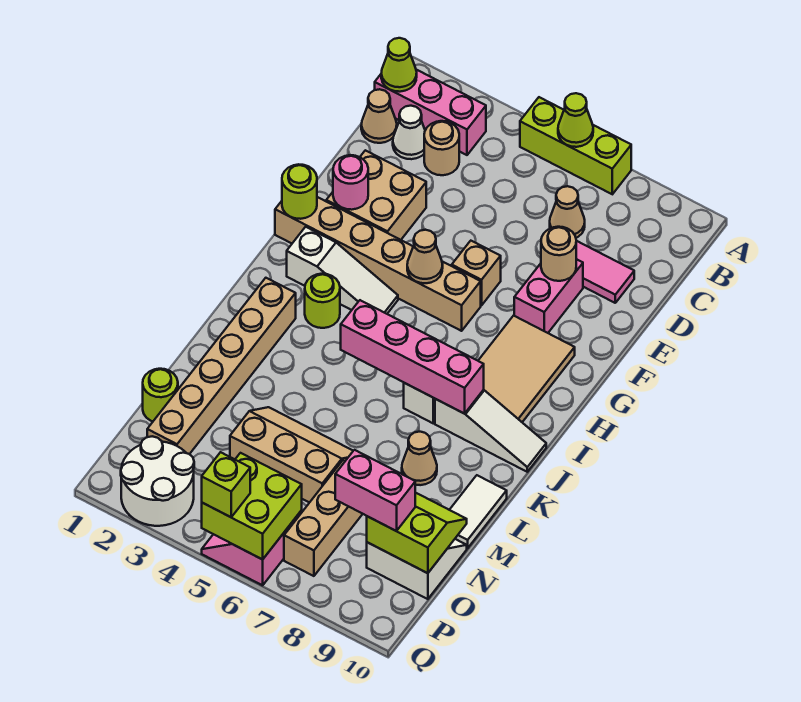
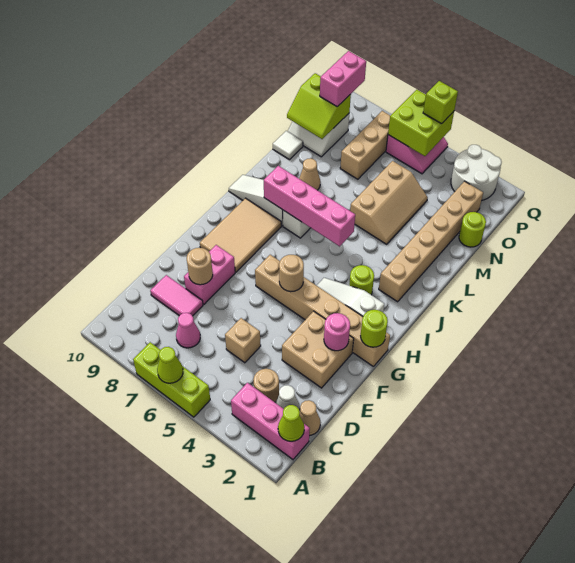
tan 1x1 cone [550,186,585,238] -> pink 1x1 cone [176,313,200,348]
tan 1x1 brick [452,241,501,305] -> tan 1x1 brick moved to [225,318,261,363]
tan 1x1 cone [407,230,443,283] -> tan 1x1 round brick [279,255,304,292]
white 1x2 tile [450,475,507,548] -> white 1x1 tile [273,131,303,160]
tan 2x3 slope [230,407,353,503] -> tan 2x3 slope turned to [350,161,428,244]
pink 1x2 brick [335,450,415,531] -> pink 1x2 brick turned to [320,51,366,107]

